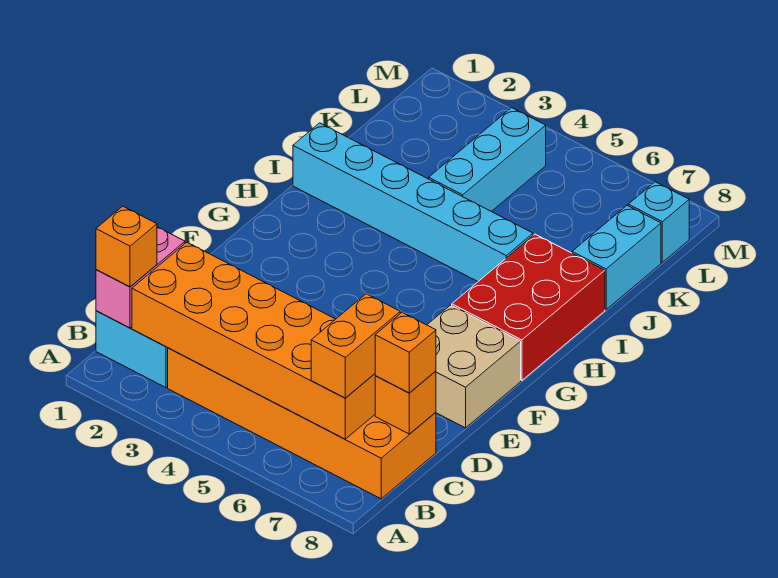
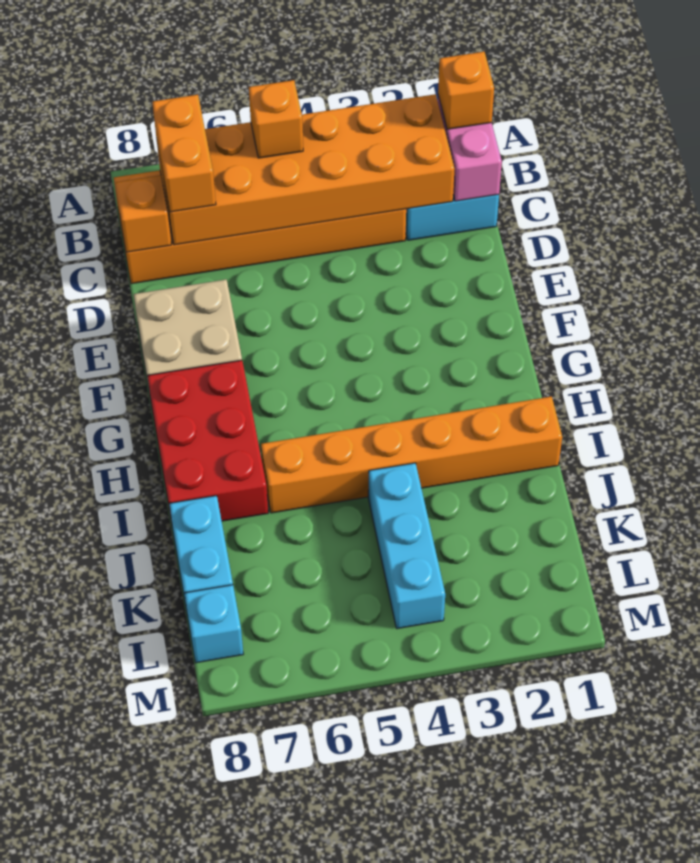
orange 1x1 brick [375,312,436,393] -> orange 1x1 brick moved to [249,80,303,158]
cyan 1x6 brick [293,123,533,281] -> orange 1x6 brick [261,397,562,513]

